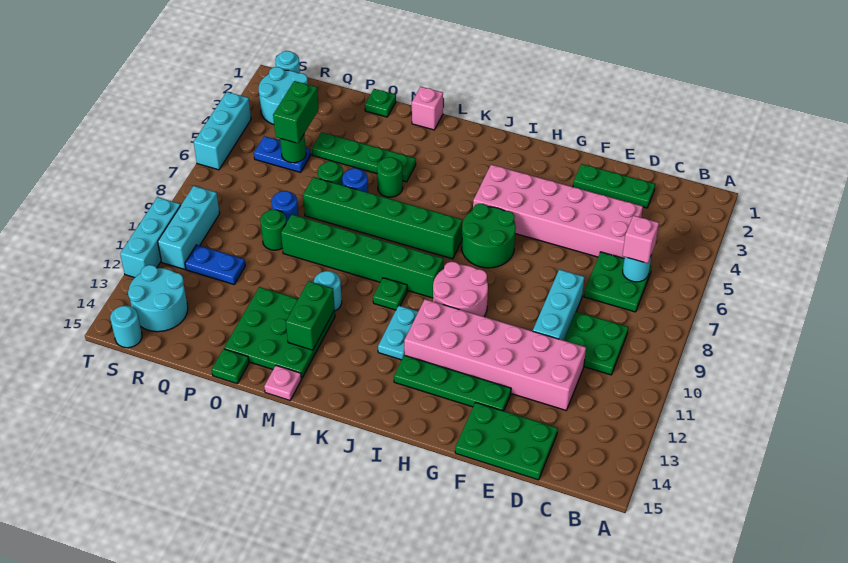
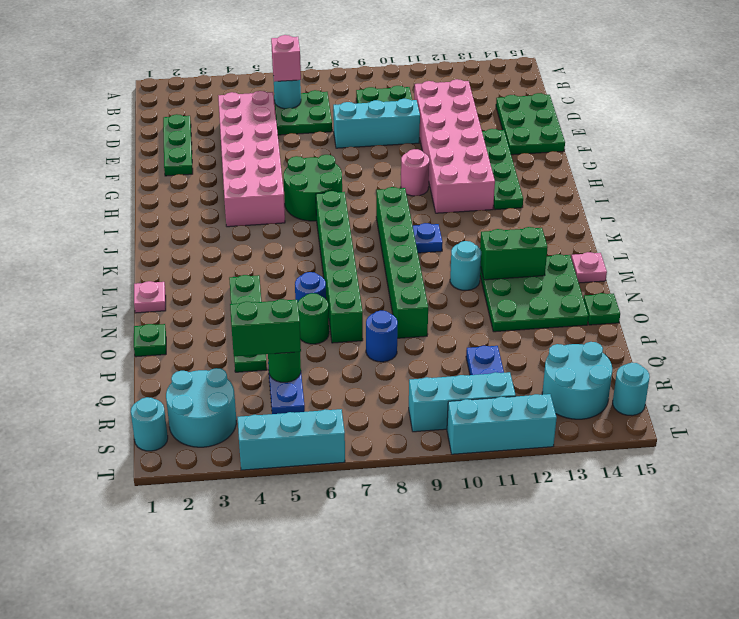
pink 2x2 round brick [433,262,488,317] -> pink 1x1 round brick [401,149,429,196]
cyan 1x2 plate [378,306,418,360] -> none
green 1x1 plate [373,278,407,310] -> blue 1x1 plate [413,223,443,253]
pink 1x1 brick [412,87,443,130] -> pink 1x1 plate [134,281,166,313]
green 1x1 round brick [377,157,403,197] -> none
green 1x1 round brick [260,210,287,250] -> none

